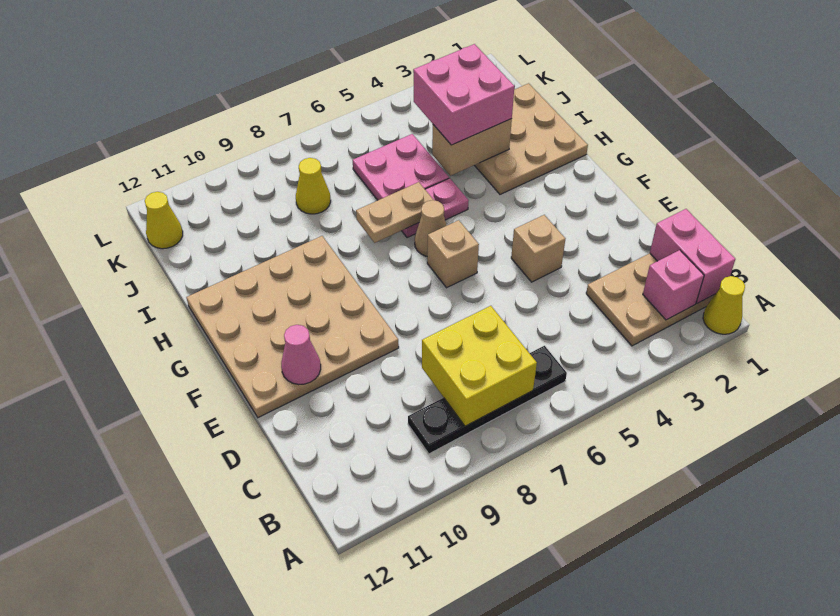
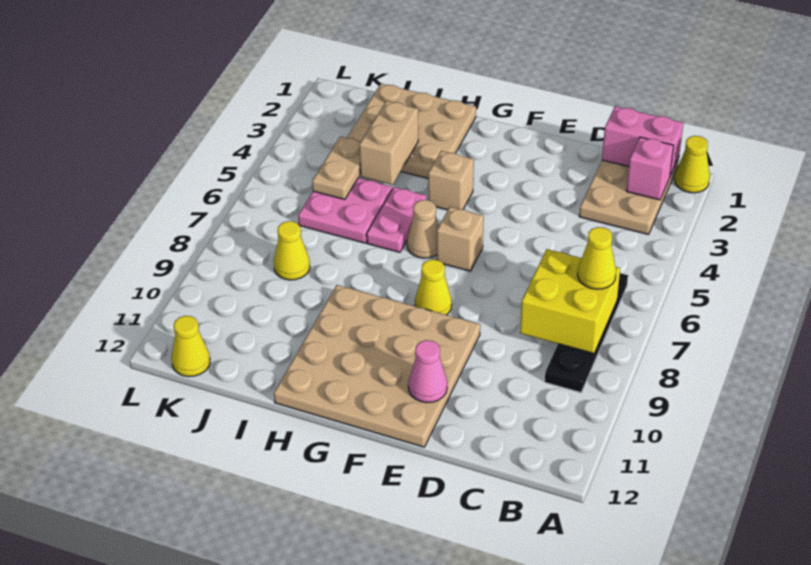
none -> yellow 1x1 cone [578,227,616,289]
tan 1x1 brick [511,215,565,282] -> tan 1x1 brick moved to [428,151,474,210]
none -> yellow 1x1 cone [415,260,452,315]
tan 1x2 plate [356,182,433,243] -> tan 1x2 plate moved to [312,137,361,199]
pink 2x2 brick [413,44,514,145] -> none

